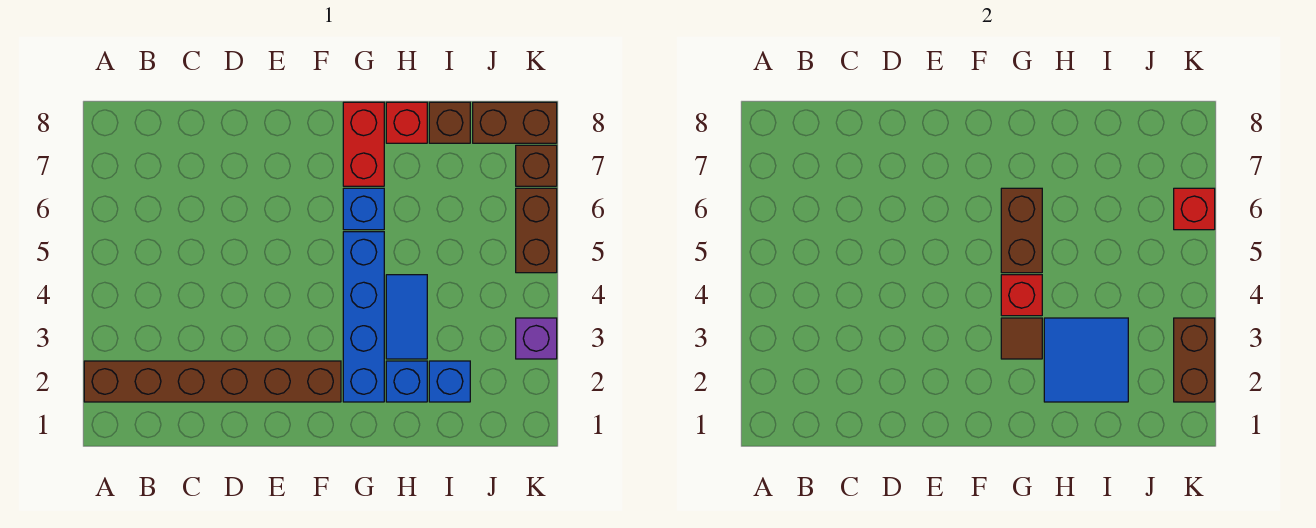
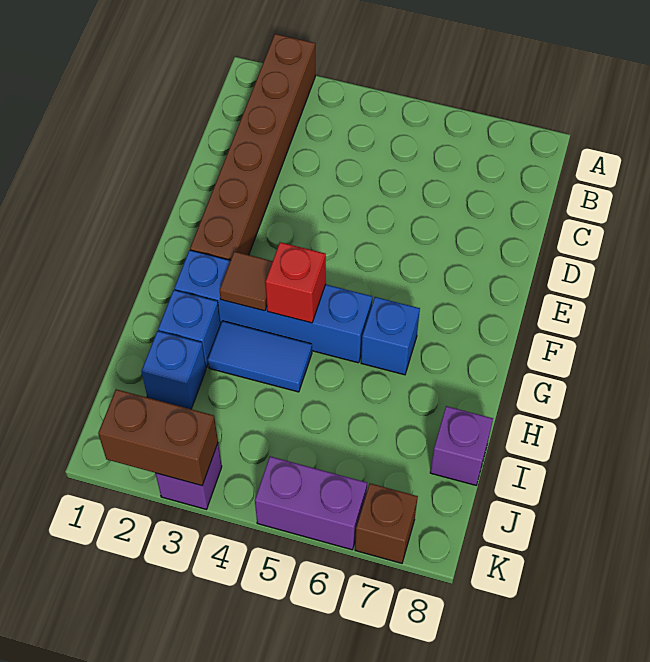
brown 1x2 brick [1001,188,1042,273] -> none
red 1x2 brick [343,102,384,186] -> none
blue 2x2 tile [1044,318,1128,402] -> none
red 1x1 brick [386,102,427,143] -> none
brown 1x1 brick [429,102,470,143] -> purple 1x1 brick [430,406,493,485]
brown 1x2 brick [473,102,557,143] -> none
brown 1x2 brick [516,188,557,273] -> purple 1x2 brick [255,456,367,550]
red 1x1 brick [1174,188,1215,230] -> none

